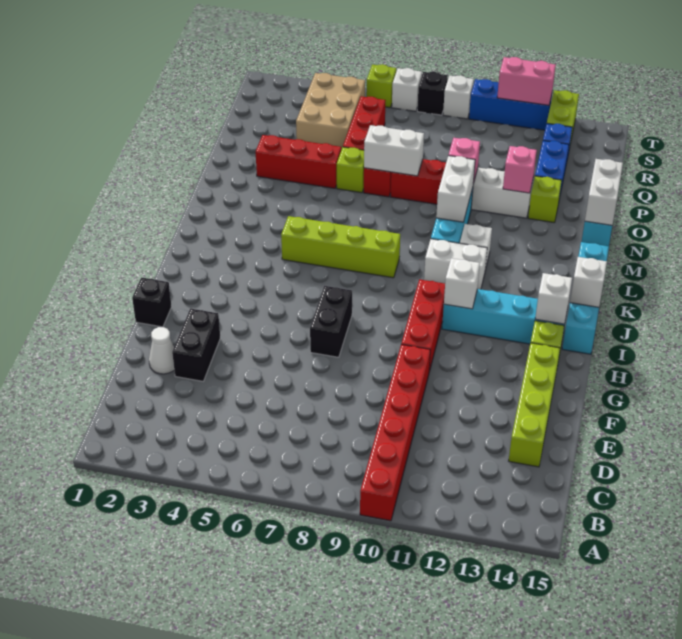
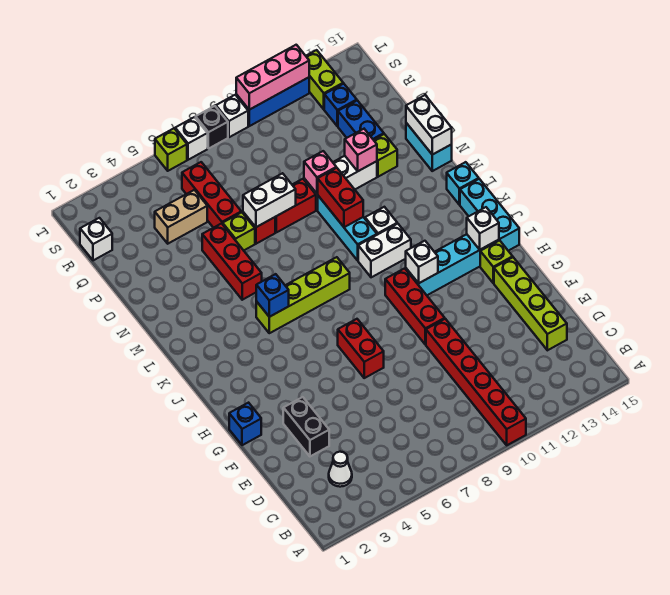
white 1x1 cone [149,327,174,374] -> white 1x1 cone moved to [329,452,352,487]
black 1x1 brick [132,277,172,327] -> blue 1x1 brick [229,403,261,445]
black 1x2 brick [310,286,352,357] -> red 1x2 brick [338,319,384,378]
white 1x1 brick [570,257,607,307] -> white 1x1 brick moved to [80,218,112,260]
none -> blue 1x1 brick [256,274,289,317]
white 1x2 brick [436,156,475,222] -> red 1x2 brick [318,168,363,227]
red 1x3 brick [256,135,341,188] -> red 1x3 brick turned to [202,224,262,300]
tan 2x3 brick [296,73,365,150] -> tan 1x2 brick [155,190,207,244]
pink 1x2 brick [497,57,556,105] -> pink 1x3 brick [236,45,309,110]

